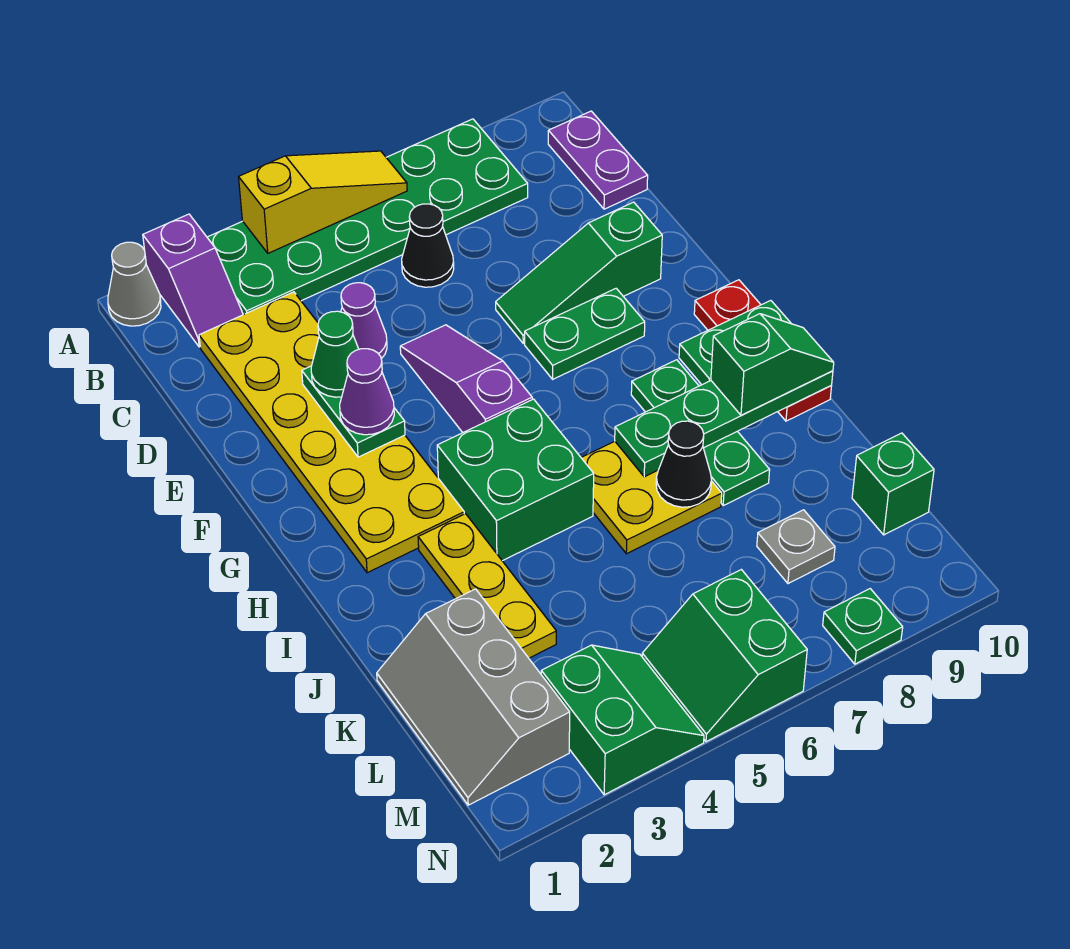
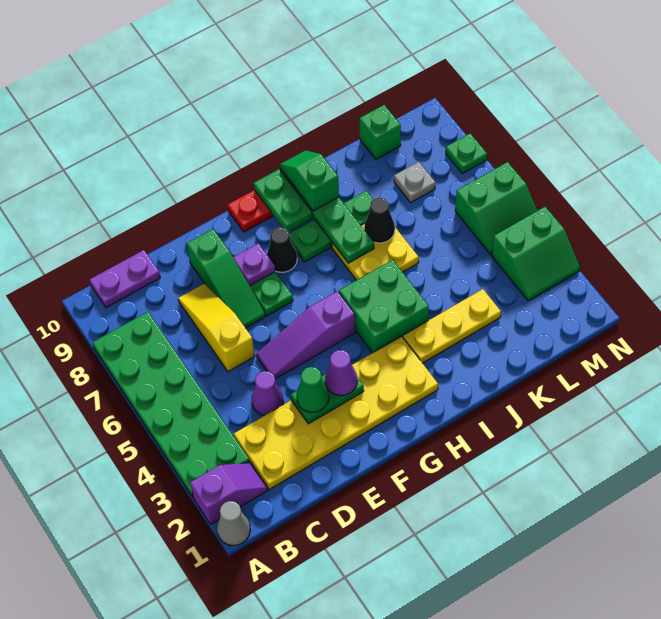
yellow 1x3 slope [239,151,407,253] -> yellow 1x3 slope moved to [178,283,255,372]
black 1x1 cone [402,204,454,287] -> black 1x1 cone moved to [267,227,297,272]
none -> purple 1x1 plate [233,243,275,286]
grey 2x3 slope [377,589,570,805] -> none
green 2x2 slope [541,645,704,795] -> green 2x2 slope turned to [492,207,580,301]

